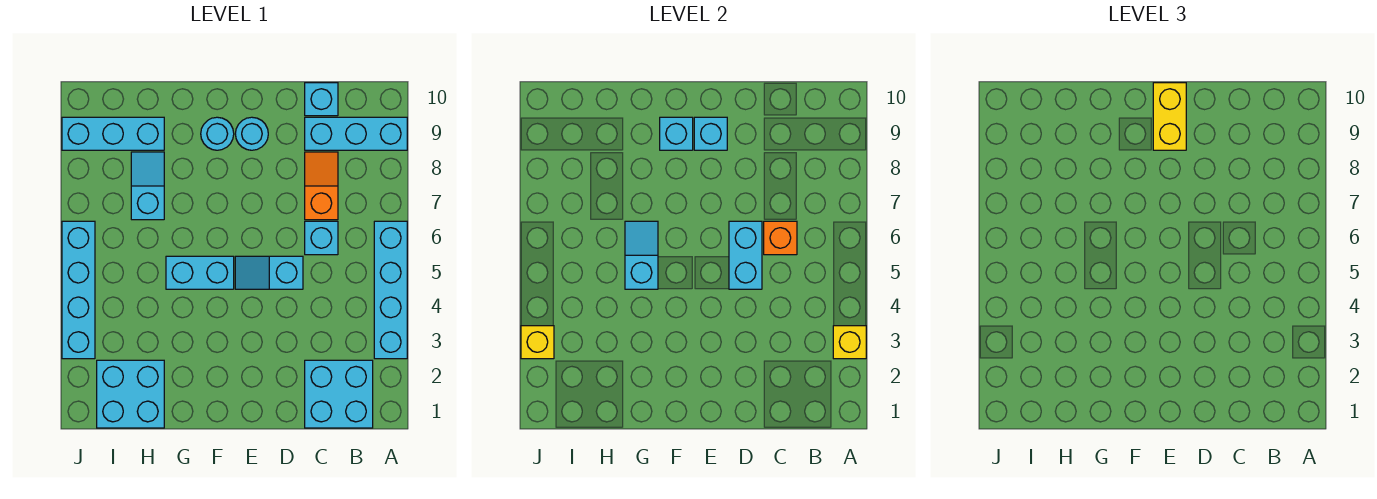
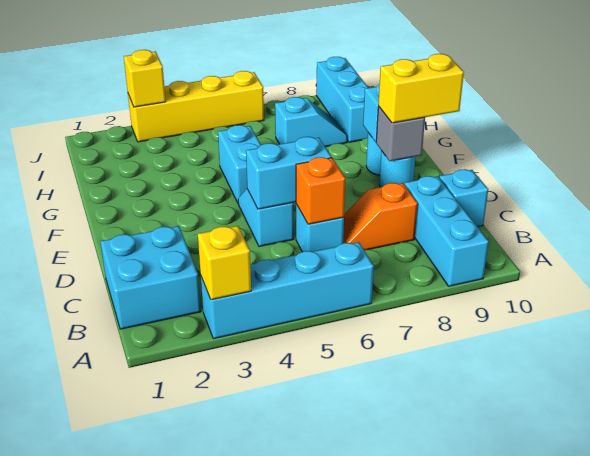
orange 1x2 slope [305,152,338,220] -> orange 1x2 slope turned to [343,183,418,250]
cyan 1x1 brick [694,117,727,150] -> grey 1x1 brick [376,106,425,161]
cyan 1x2 slope [625,221,658,289] -> none
cyan 2x2 brick [97,360,164,428] -> none
cyan 1x4 brick [62,221,95,359] -> yellow 1x4 brick [128,71,264,142]

